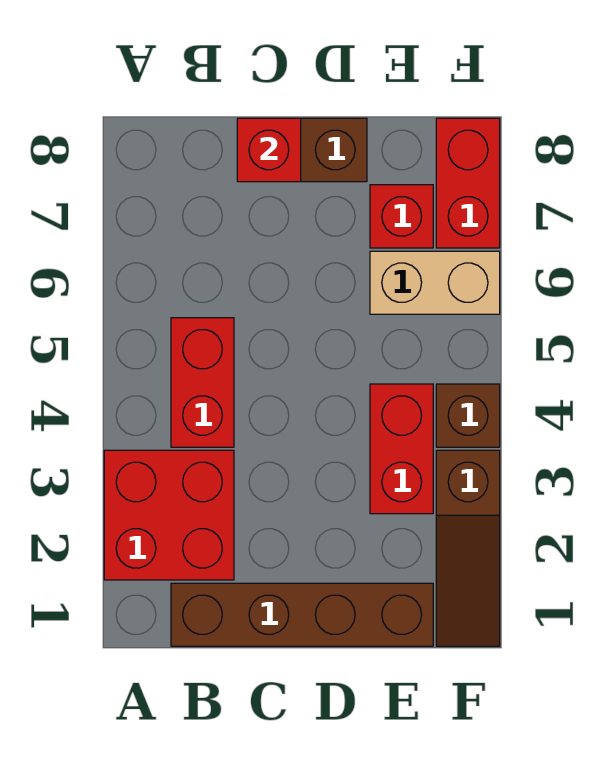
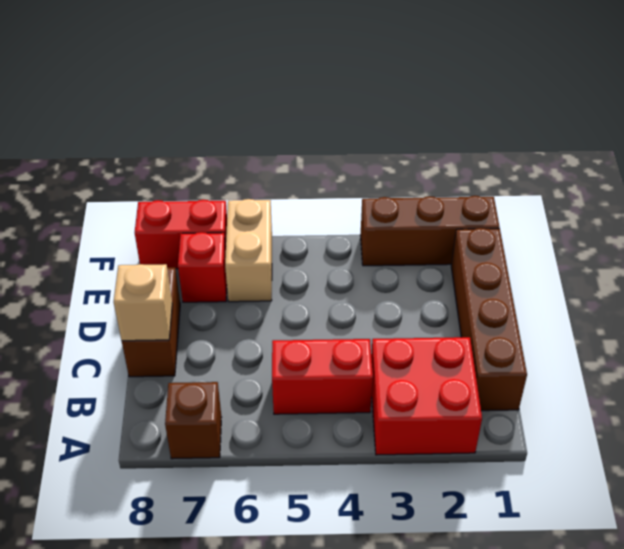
red 1x1 brick [237,118,301,182] -> tan 1x1 brick [114,264,172,341]
red 1x2 brick [370,384,433,514] -> none
brown 1x3 slope [436,450,500,646] -> brown 1x3 brick [360,196,500,266]
brown 1x1 brick [436,384,500,447] -> brown 1x1 brick moved to [165,382,222,459]

